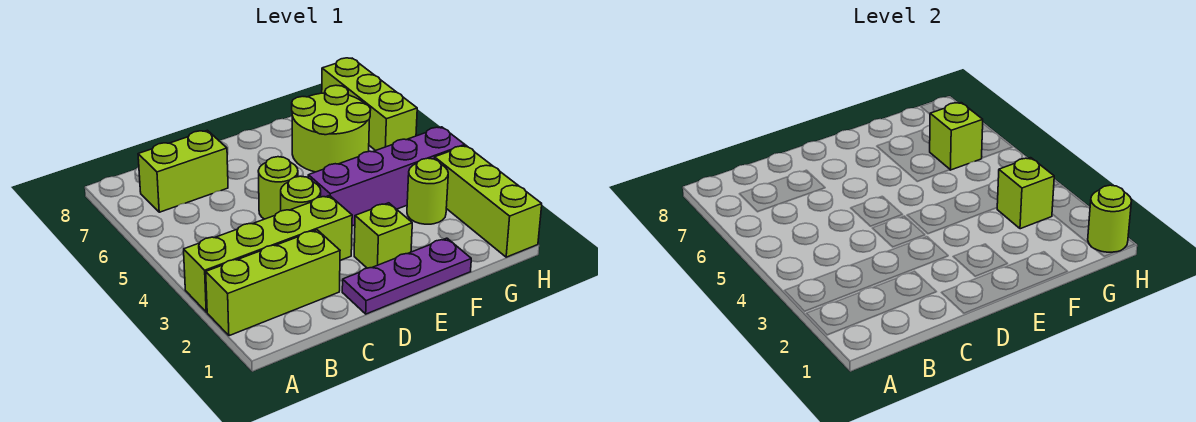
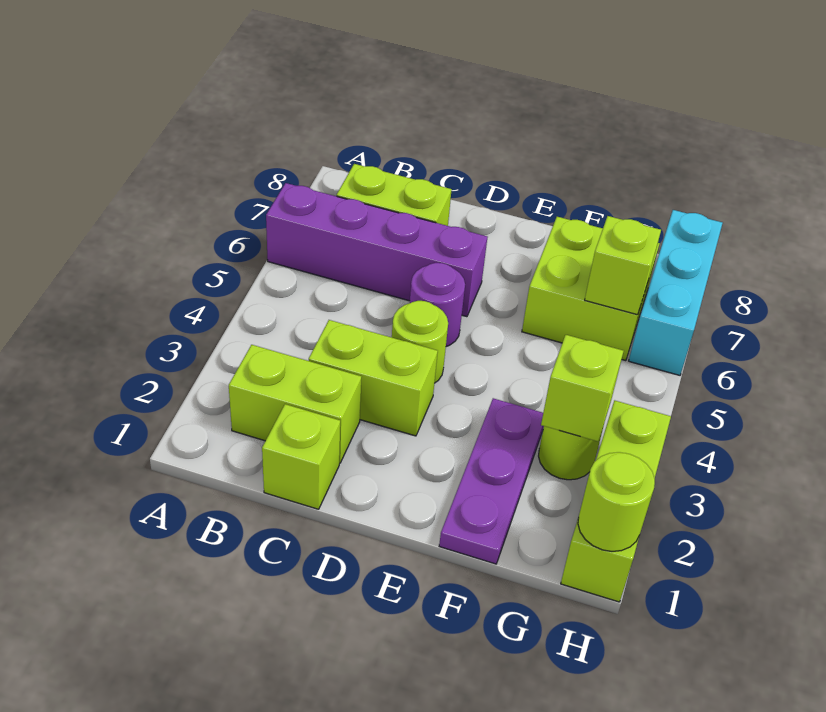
lime 1x3 brick [206,230,340,336] -> lime 1x2 brick [229,345,361,463]
lime 1x4 brick [184,196,352,312] -> lime 1x2 brick [309,320,438,436]
purple 1x3 plate [342,238,471,314] -> purple 1x3 plate turned to [439,398,544,564]
lime 1x1 round brick [258,157,298,219] -> purple 1x1 round brick [410,263,465,347]
lime 1x1 brick [354,203,412,268] -> lime 1x1 brick moved to [262,404,340,509]
purple 1x4 brick [308,127,465,226] -> purple 1x4 brick moved to [266,183,487,317]
lime 2x2 round brick [292,85,371,172] -> lime 2x2 brick [522,217,660,361]
lime 1x3 brick [322,58,417,151] -> cyan 1x3 brick [629,210,723,375]

